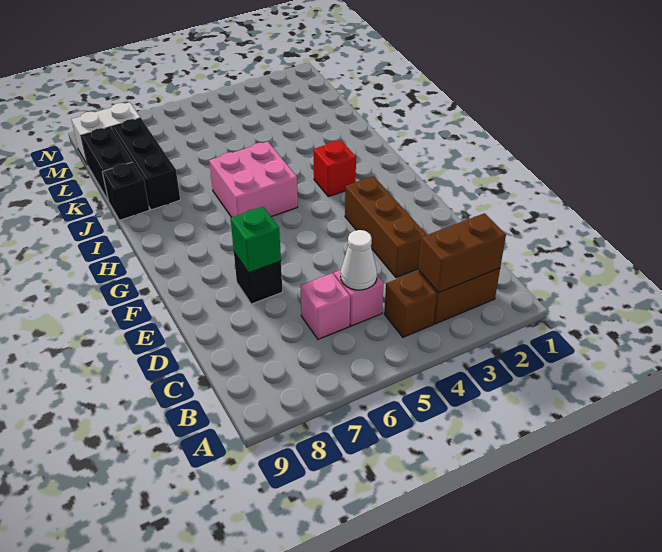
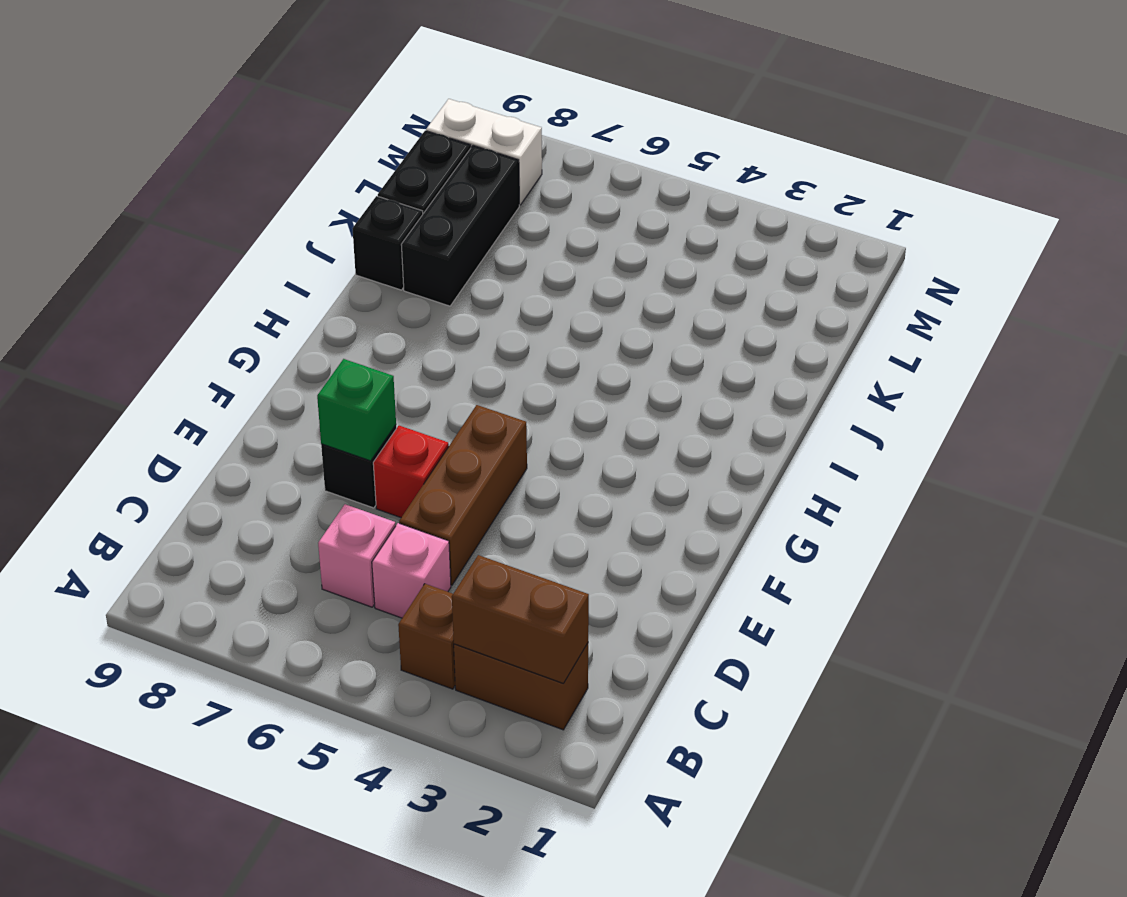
white 1x1 cone [341,230,377,290] -> none
brown 1x3 brick [345,176,427,278] -> brown 1x3 brick moved to [399,405,527,585]
red 1x1 brick [313,140,356,197] -> red 1x1 brick moved to [373,426,449,517]
pink 2x2 brick [209,141,298,217] -> none

